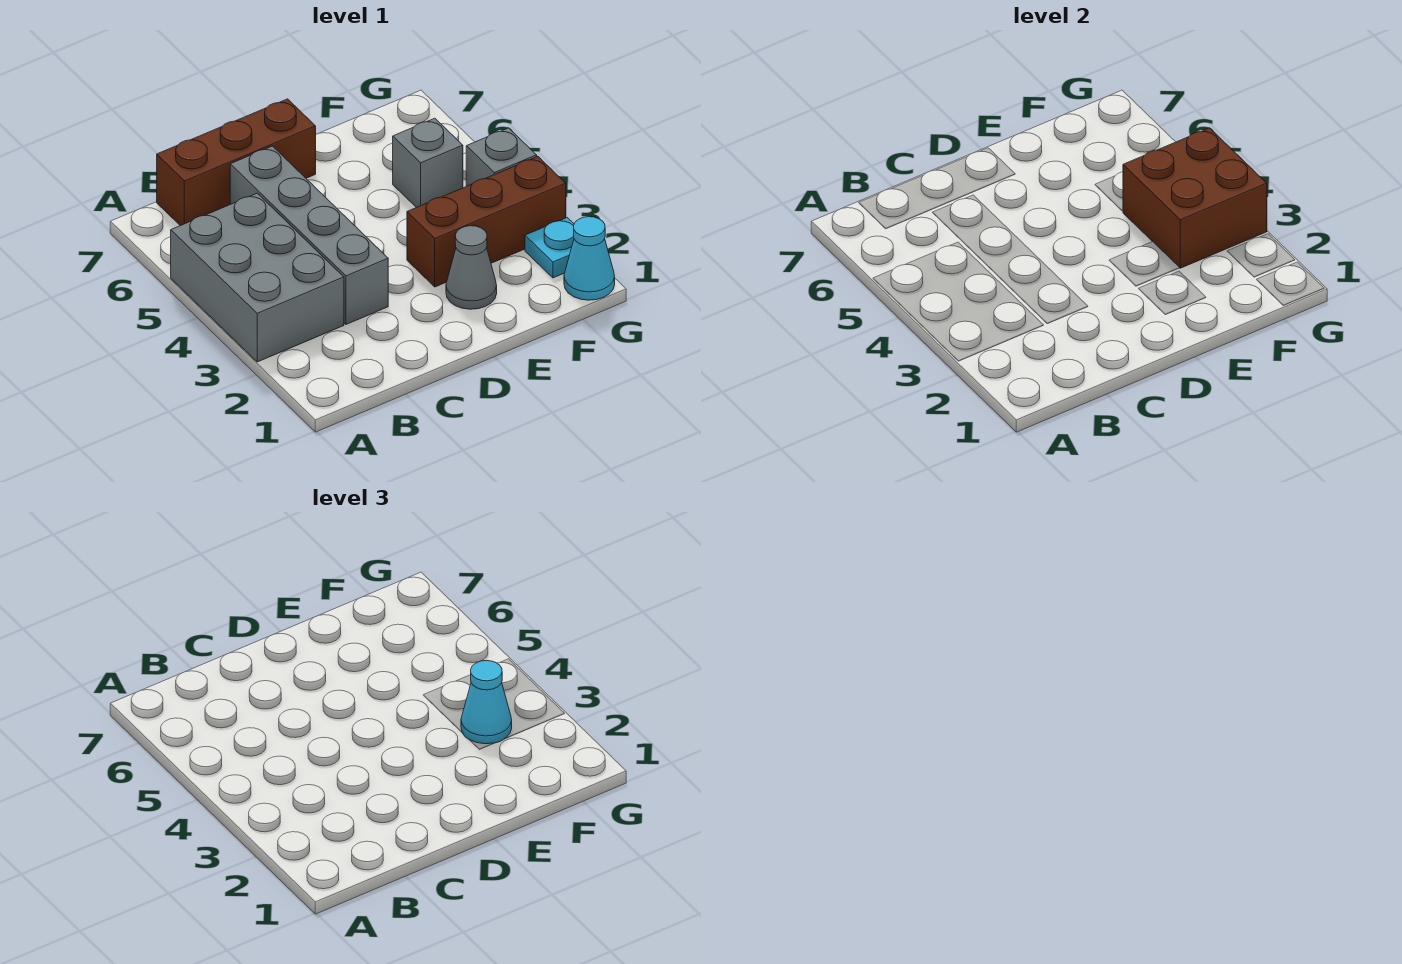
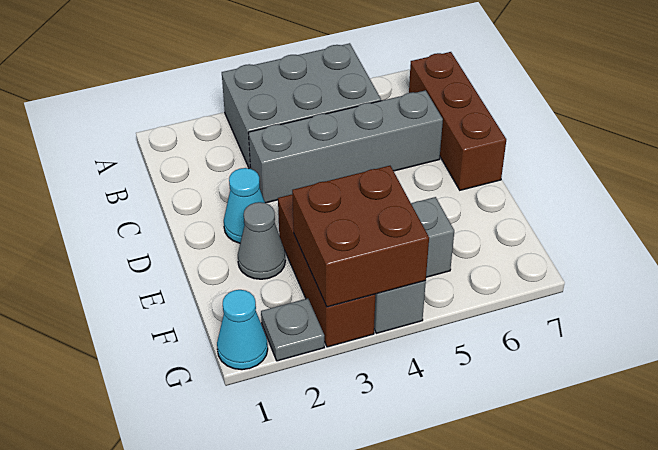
cyan 1x1 cone [461,661,512,744] -> cyan 1x1 cone moved to [224,168,265,243]
cyan 1x1 plate [525,218,574,278] -> grey 1x1 plate [261,298,324,361]

